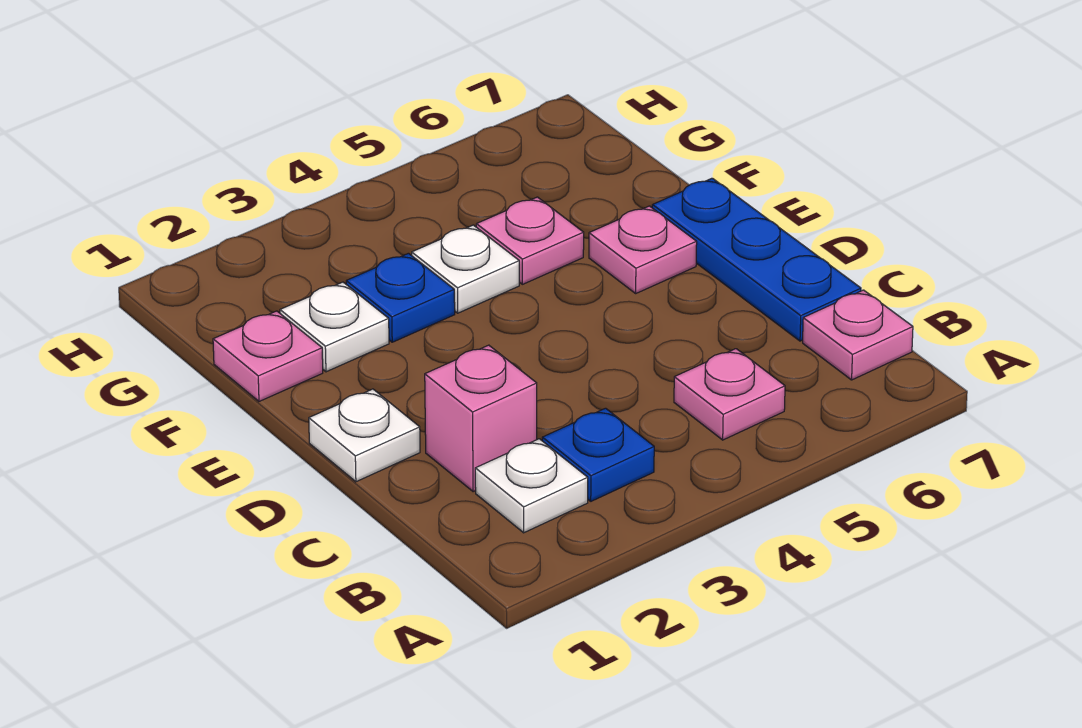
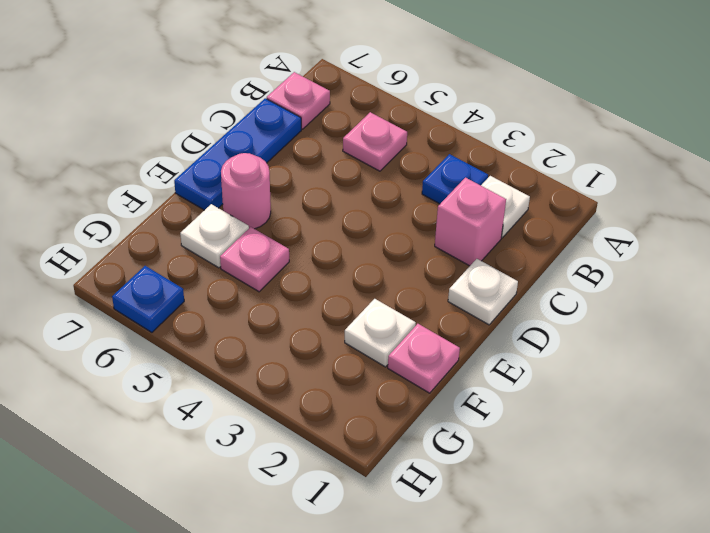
pink 1x1 plate [589,206,697,293] -> pink 1x1 round brick [221,153,271,229]
blue 1x1 plate [346,253,455,342] -> blue 1x1 plate moved to [112,266,184,332]
white 1x1 plate [412,225,519,313] -> white 1x1 plate moved to [180,204,249,268]

